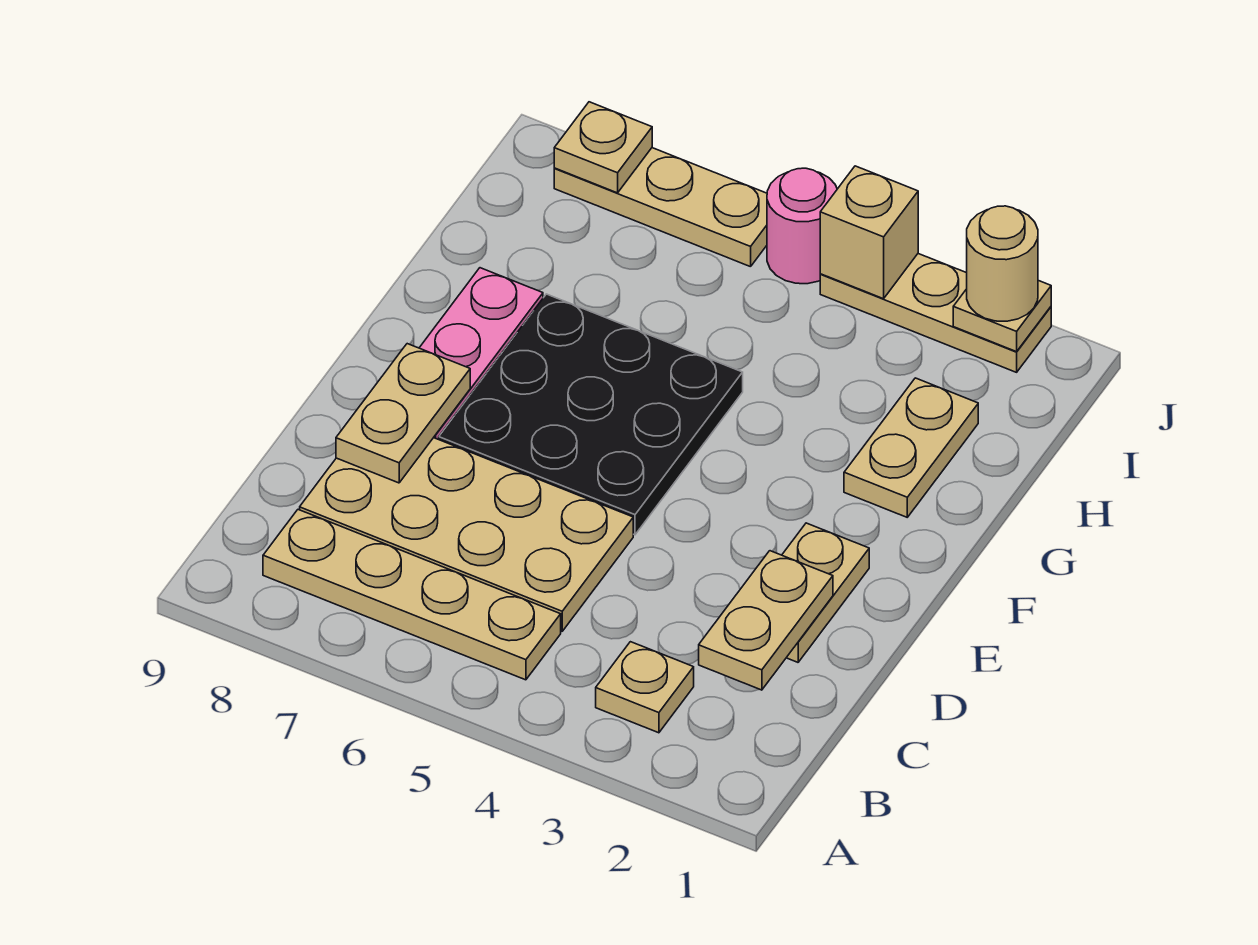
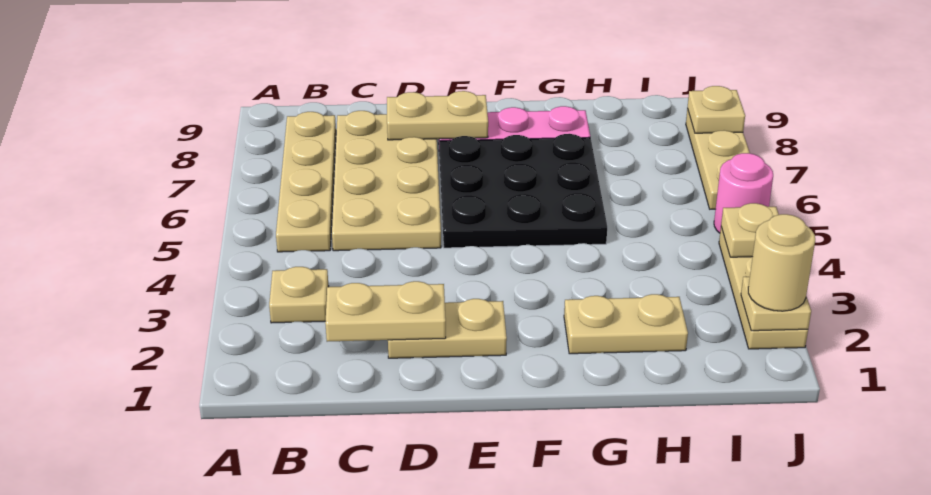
tan 1x1 brick [820,166,918,299] -> tan 1x1 plate [721,203,779,257]

